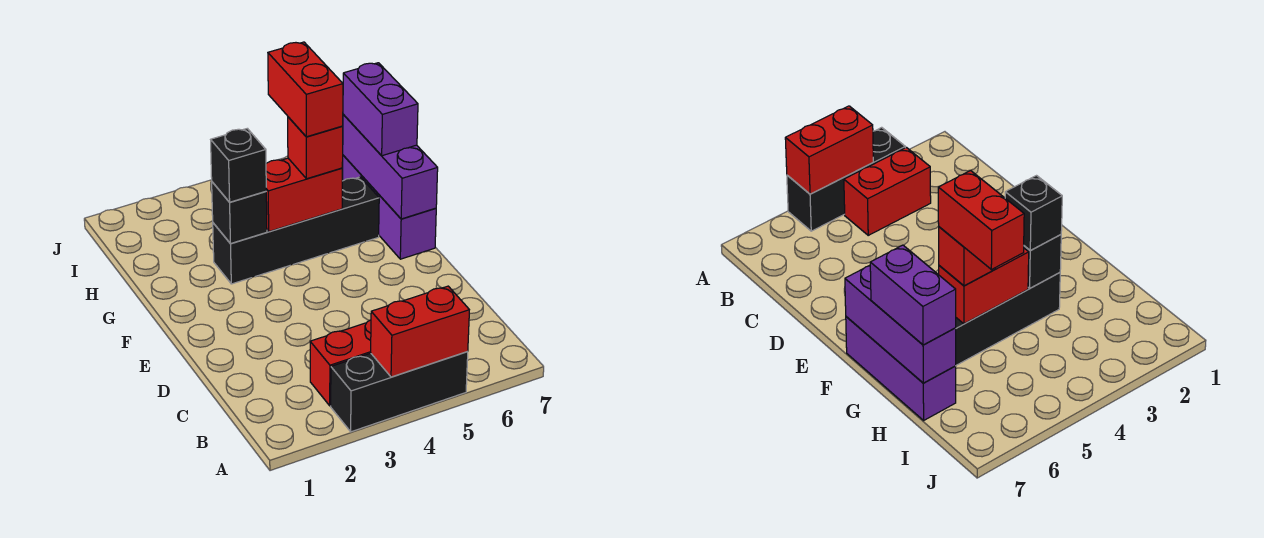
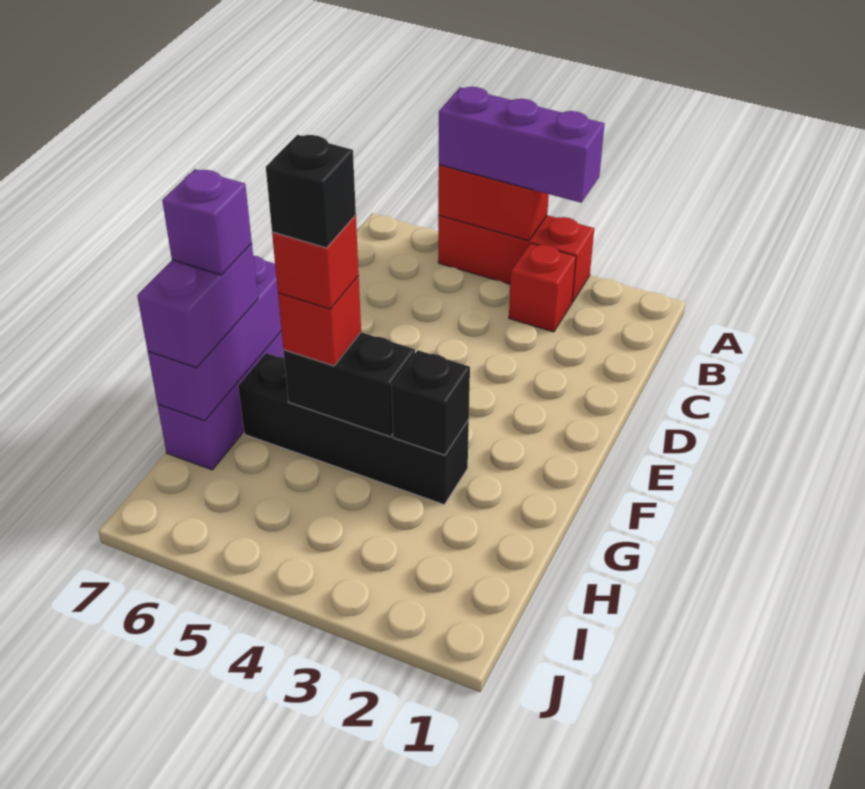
black 1x3 brick [331,352,468,432] -> red 1x3 brick [438,215,594,302]
none -> purple 1x3 brick [439,87,605,203]
red 1x2 brick [310,320,371,406] -> red 1x1 brick [509,243,576,332]
black 1x1 brick [211,128,266,202] -> black 1x1 brick moved to [266,135,356,248]
red 1x2 brick [266,158,342,232] -> black 1x2 brick [283,332,415,437]
red 1x2 brick [268,42,343,137] -> red 1x1 brick [272,215,359,309]
none -> purple 1x1 brick [162,169,252,275]

